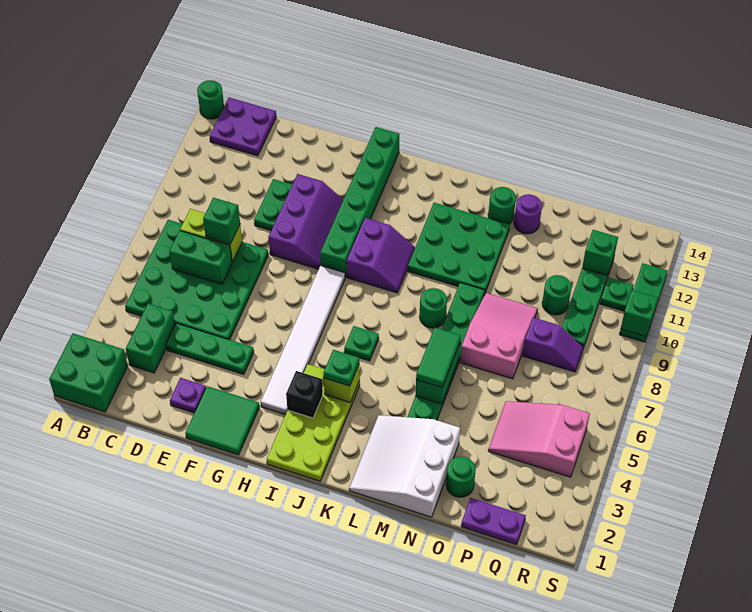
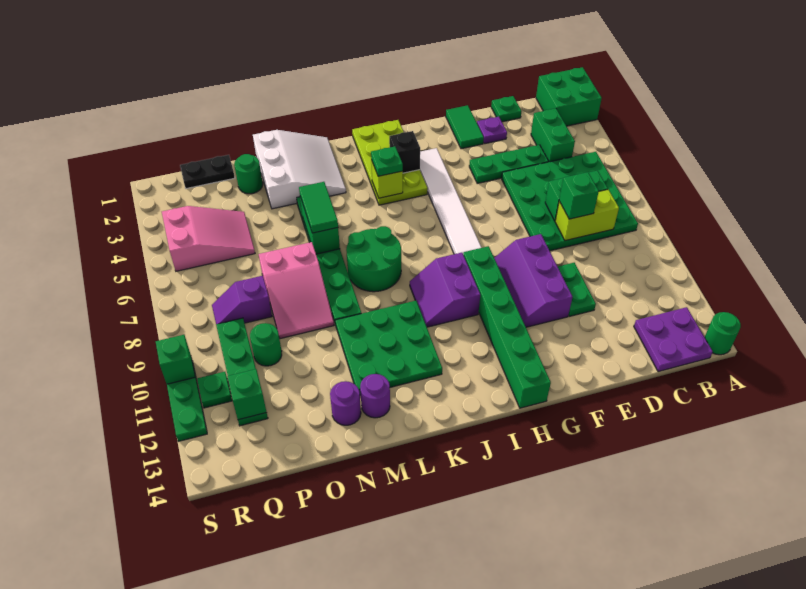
green 2x2 tile [185,386,259,455] -> green 1x2 tile [446,105,484,149]
green 1x1 plate [344,326,379,361] -> green 1x1 plate moved to [491,96,521,122]
green 1x1 round brick [420,288,447,328] -> green 2x2 round brick [346,226,401,292]
green 1x1 round brick [488,187,516,224] -> purple 1x1 round brick [360,374,390,418]
purple 1x2 plate [461,498,526,545] -> black 1x2 plate [180,155,235,189]

